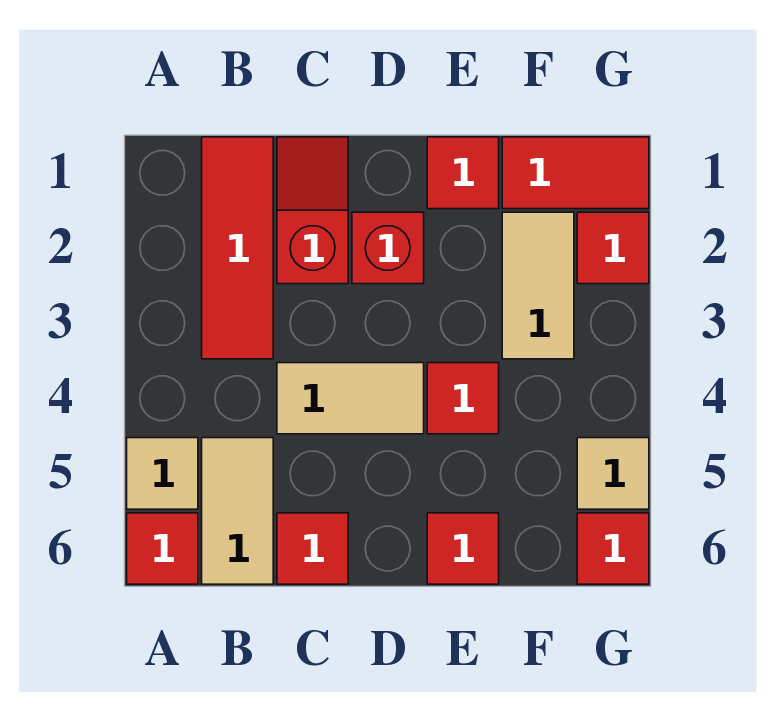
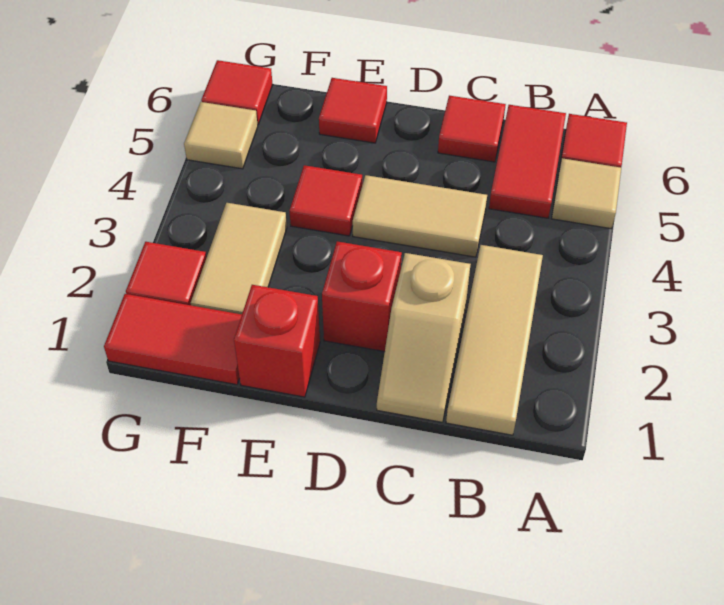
red 1x3 tile [202,137,273,359] -> tan 1x3 tile [446,245,543,435]
tan 1x2 tile [202,438,273,584] -> red 1x2 tile [489,105,566,218]
red 1x2 slope [277,137,348,284] -> tan 1x2 slope [377,253,471,422]
red 1x1 tile [427,137,499,209] -> red 1x1 brick [234,285,320,397]

